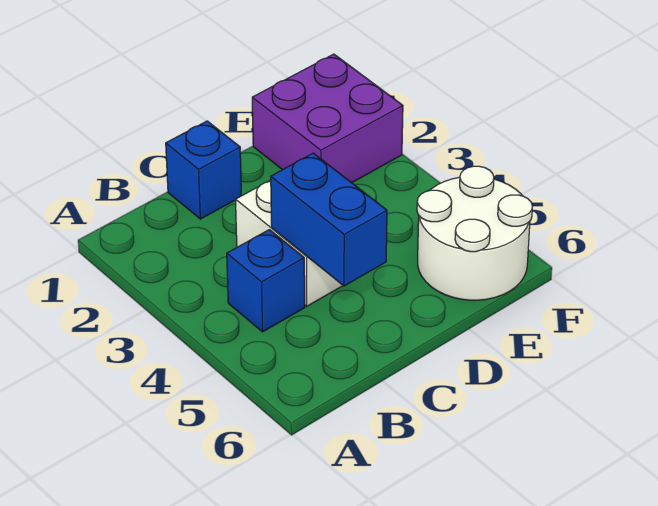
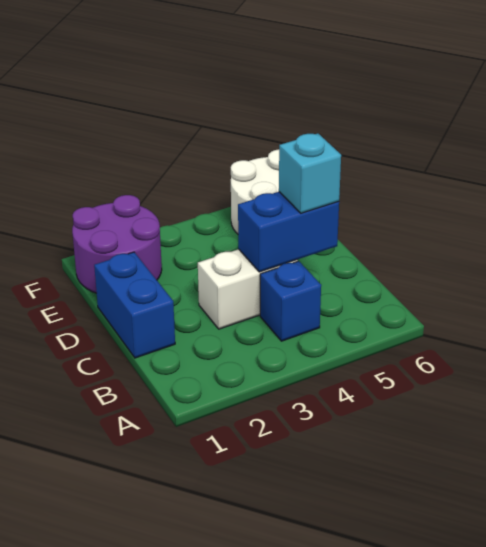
blue 1x1 brick [166,121,241,219] -> blue 1x2 brick [94,252,175,358]
none -> cyan 1x1 brick [279,133,341,213]
purple 2x2 brick [252,54,403,183] -> purple 2x2 round brick [72,195,162,293]

